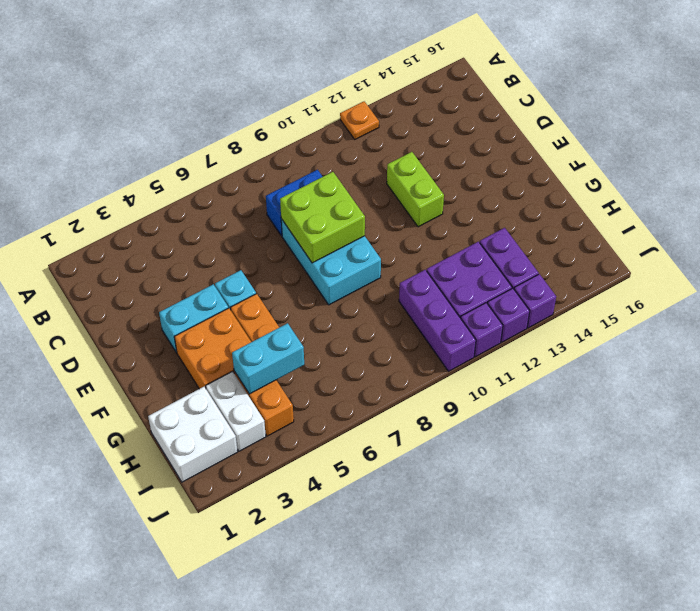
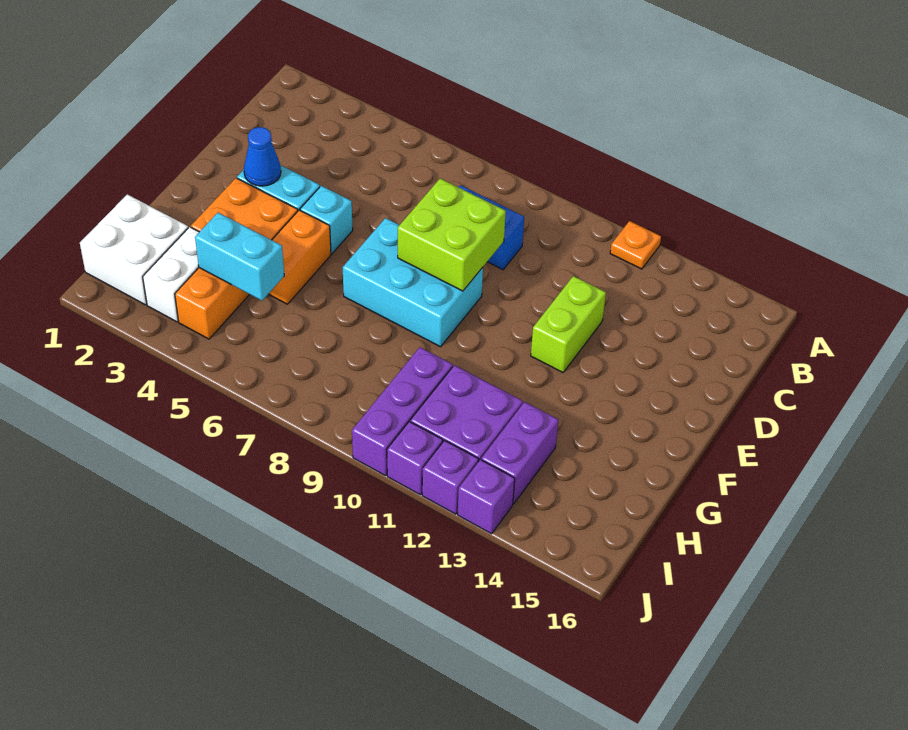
cyan 2x3 brick [281,219,381,305] -> cyan 2x3 brick turned to [343,218,483,347]
none -> blue 1x1 cone [244,127,281,186]

